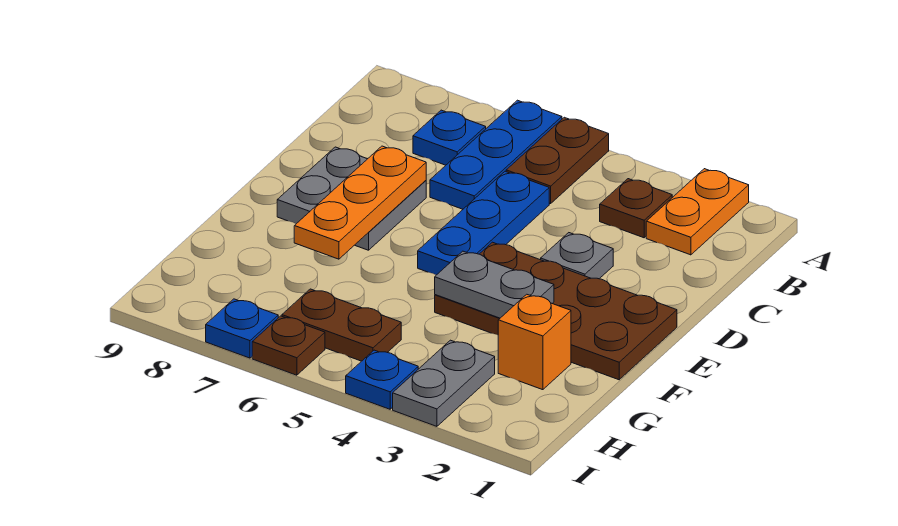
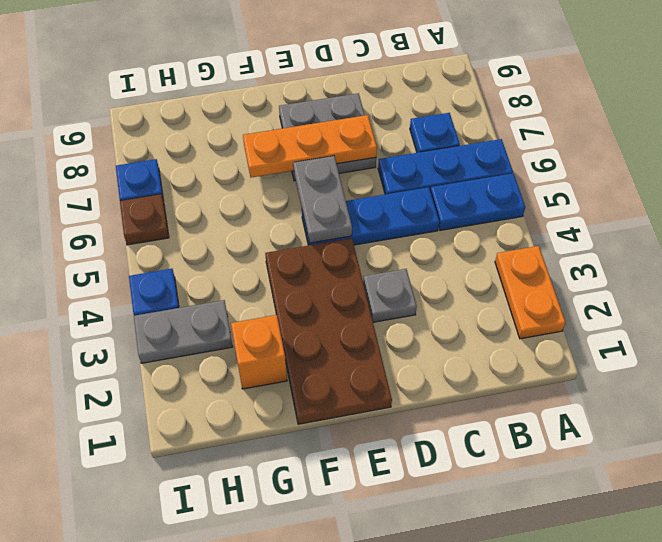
orange 1x2 plate [646,169,749,255] -> orange 1x2 plate turned to [495,246,566,339]
brown 1x2 plate [506,117,609,204] -> blue 1x2 plate [430,173,525,230]
brown 1x1 plate [600,179,672,238] -> none
grey 1x2 plate [435,251,554,318] -> grey 1x2 plate moved to [293,156,352,243]
brown 1x2 plate [282,289,401,361] -> none

